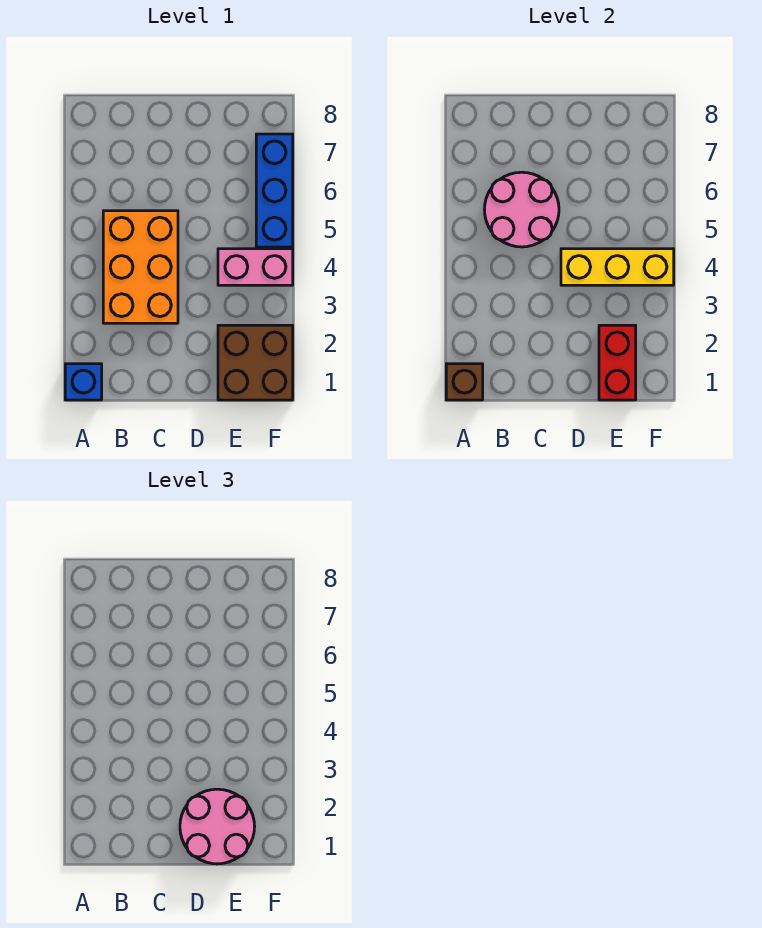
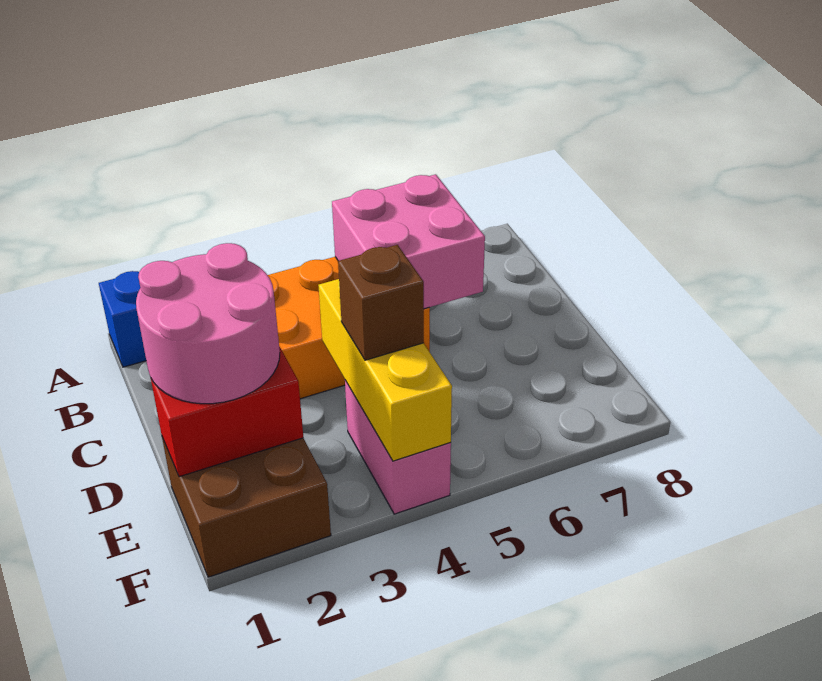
brown 1x1 brick [446,364,483,400] -> brown 1x1 brick moved to [338,245,424,360]
pink 2x2 round brick [484,172,559,247] -> pink 2x2 brick [332,174,485,309]
blue 1x3 brick [256,134,293,247] -> none

